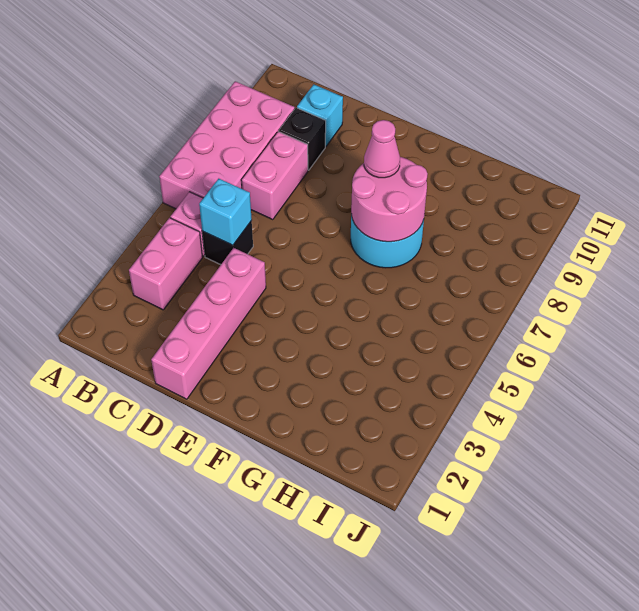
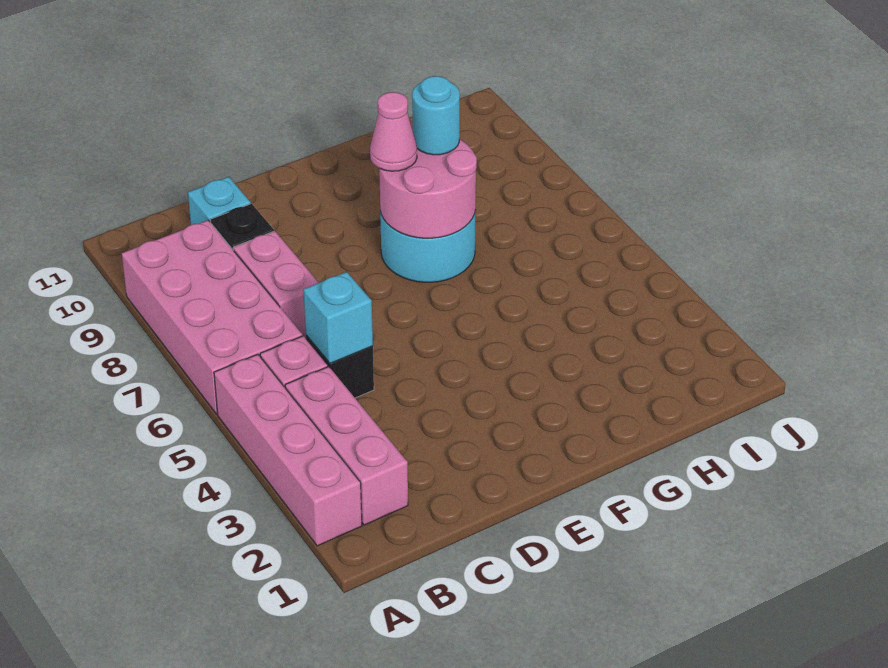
pink 1x2 brick [129,218,203,310] -> pink 1x3 brick [285,367,408,525]
pink 1x4 brick [151,248,266,399] -> pink 1x4 brick moved to [214,354,362,546]
none -> cyan 1x1 round brick [412,76,460,155]

